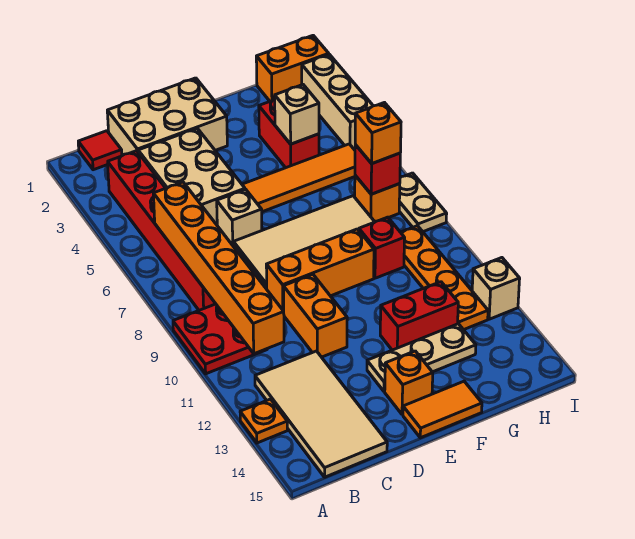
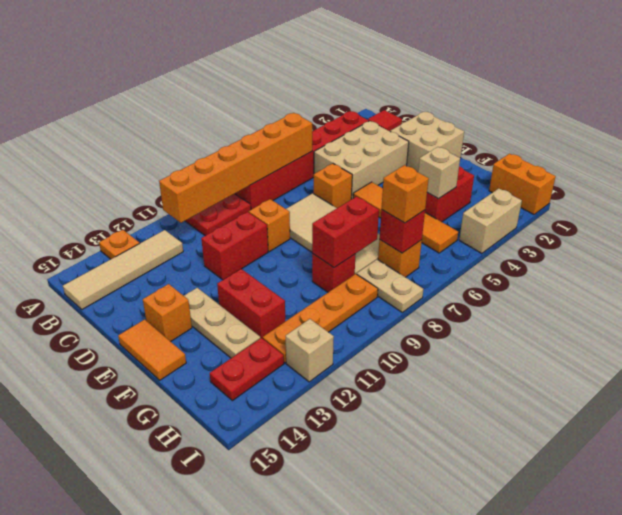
tan 2x4 tile [255,351,387,477] -> tan 1x4 tile [63,230,183,309]
tan 2x3 brick [107,78,227,156] -> tan 2x2 brick [390,112,464,172]
tan 1x1 brick [217,189,262,247] -> orange 1x1 brick [314,164,352,208]
orange 1x3 brick [266,229,374,311] -> orange 1x1 brick [249,199,290,252]
orange 1x2 brick [283,275,347,357] -> red 1x2 brick [201,212,268,280]
none -> red 1x2 brick [312,196,379,268]
none -> red 1x2 plate [210,338,284,401]
tan 1x3 brick [302,54,373,150] -> tan 1x2 brick [459,188,522,253]
tan 1x2 plate [399,173,447,232] -> tan 1x2 plate turned to [357,260,423,312]

